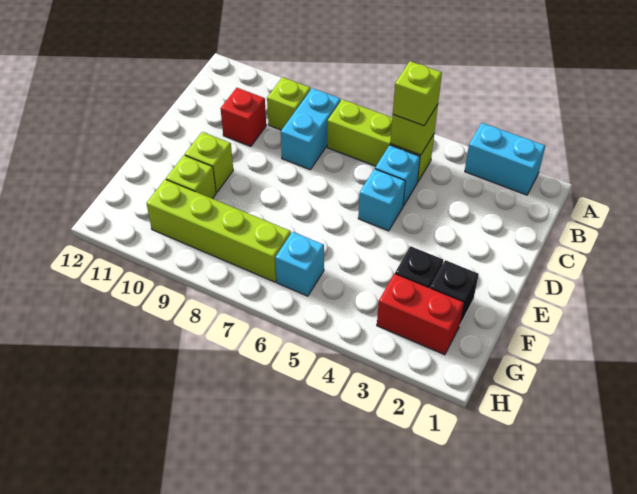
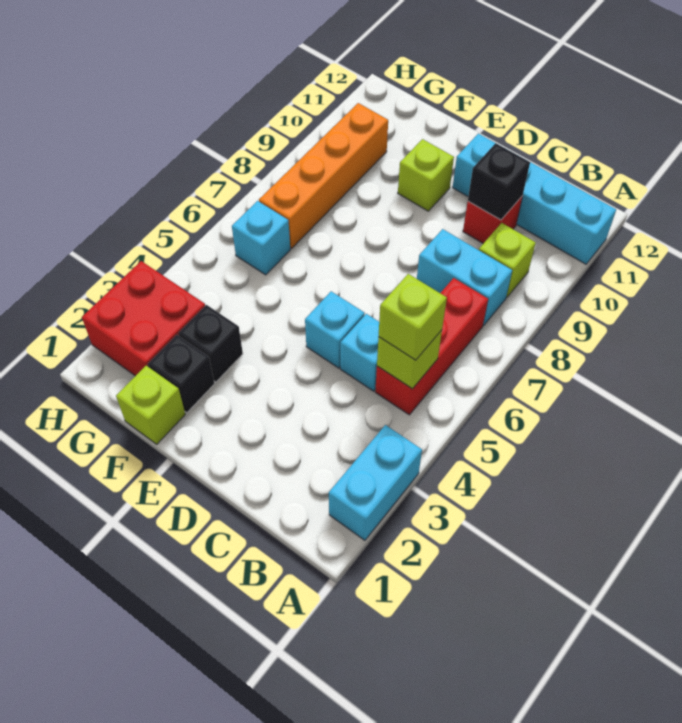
none -> cyan 1x4 brick [453,134,616,264]
lime 1x3 brick [327,99,434,182] -> red 1x3 brick [375,278,488,415]
none -> black 1x1 brick [468,143,530,220]
lime 1x1 brick [166,155,216,199] -> lime 1x1 brick moved to [116,366,185,444]
red 1x2 brick [377,274,464,355] -> red 2x2 brick [82,261,205,376]
lime 1x4 brick [146,179,291,282] -> orange 1x4 brick [259,103,388,248]

